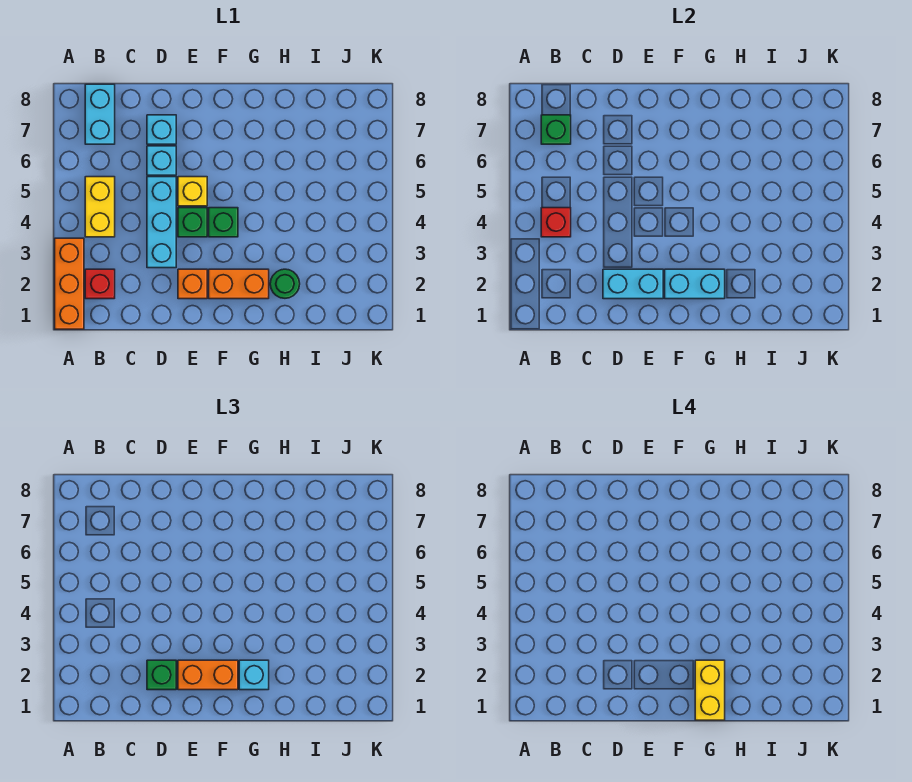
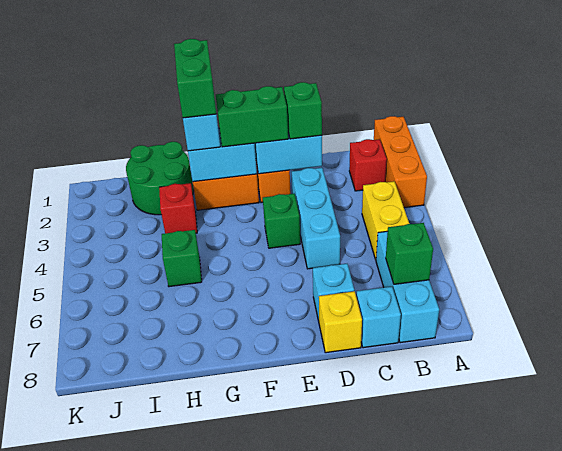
red 1x1 brick [541,208,571,237] -> red 1x1 brick moved to [159,183,197,233]
cyan 1x2 brick [85,84,115,144] -> cyan 1x3 brick [376,231,439,343]
cyan 1x1 brick [147,146,176,175] -> cyan 1x1 brick moved to [356,287,401,348]
orange 1x2 brick [178,660,238,690] -> green 1x2 brick [216,86,288,147]
yellow 1x1 brick [178,177,207,206] -> yellow 1x1 brick moved to [319,291,362,353]
green 1x1 brick [209,208,238,237] -> green 1x1 brick moved to [162,230,202,287]
yellow 1x2 brick [695,660,725,720] -> green 1x2 brick [174,39,216,118]
green 1x1 round brick [270,269,300,298] -> green 2x2 round brick [126,142,194,215]

